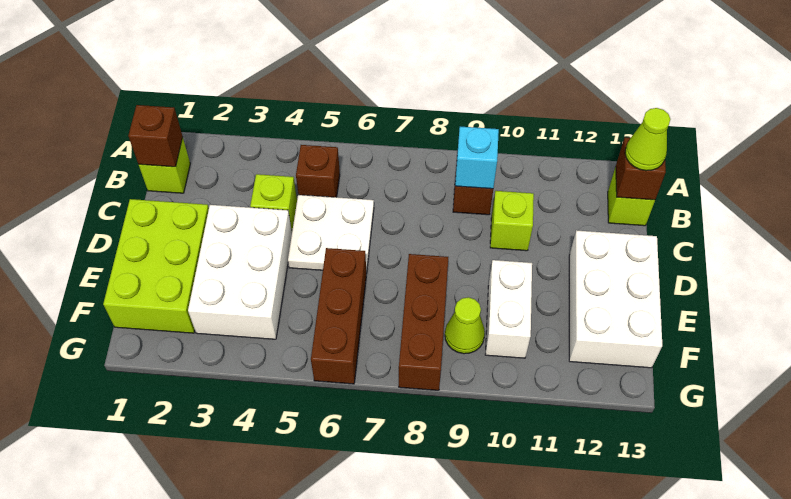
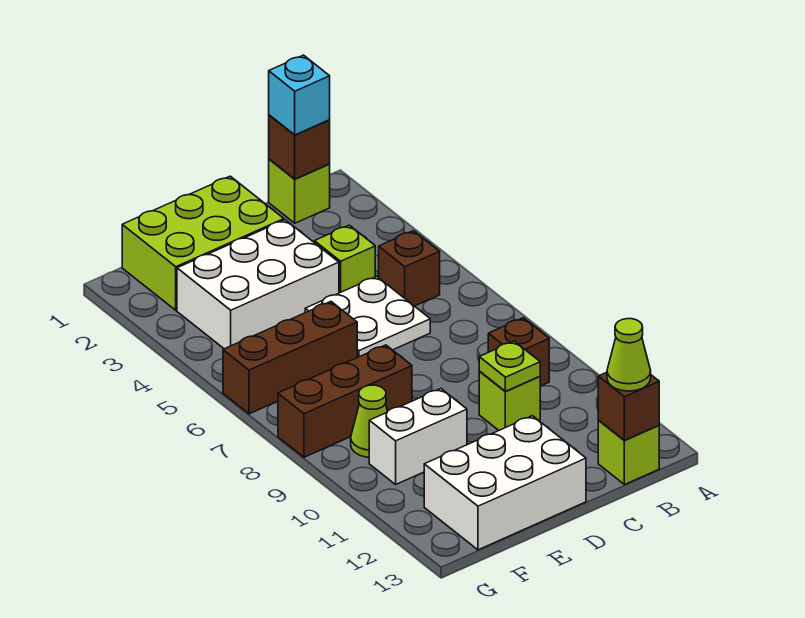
cyan 1x1 brick [455,127,499,189] -> cyan 1x1 brick moved to [269,55,330,135]
none -> lime 1x1 plate [479,341,540,391]

